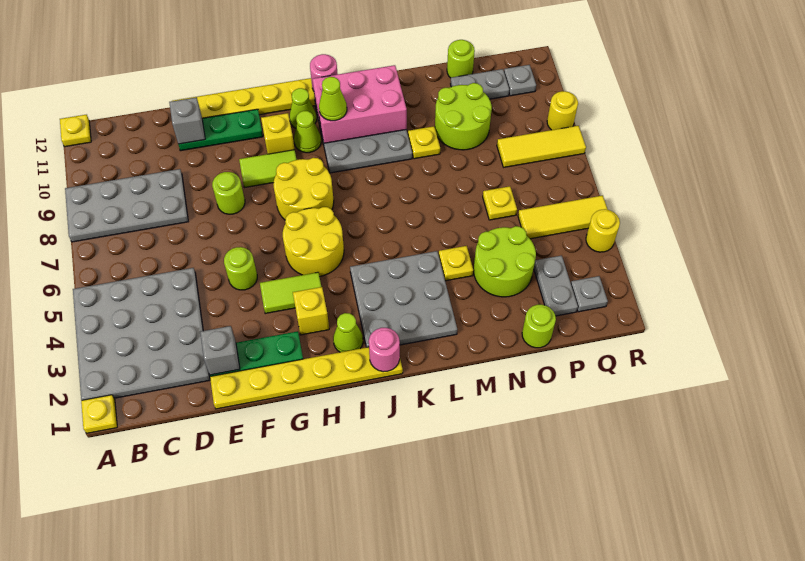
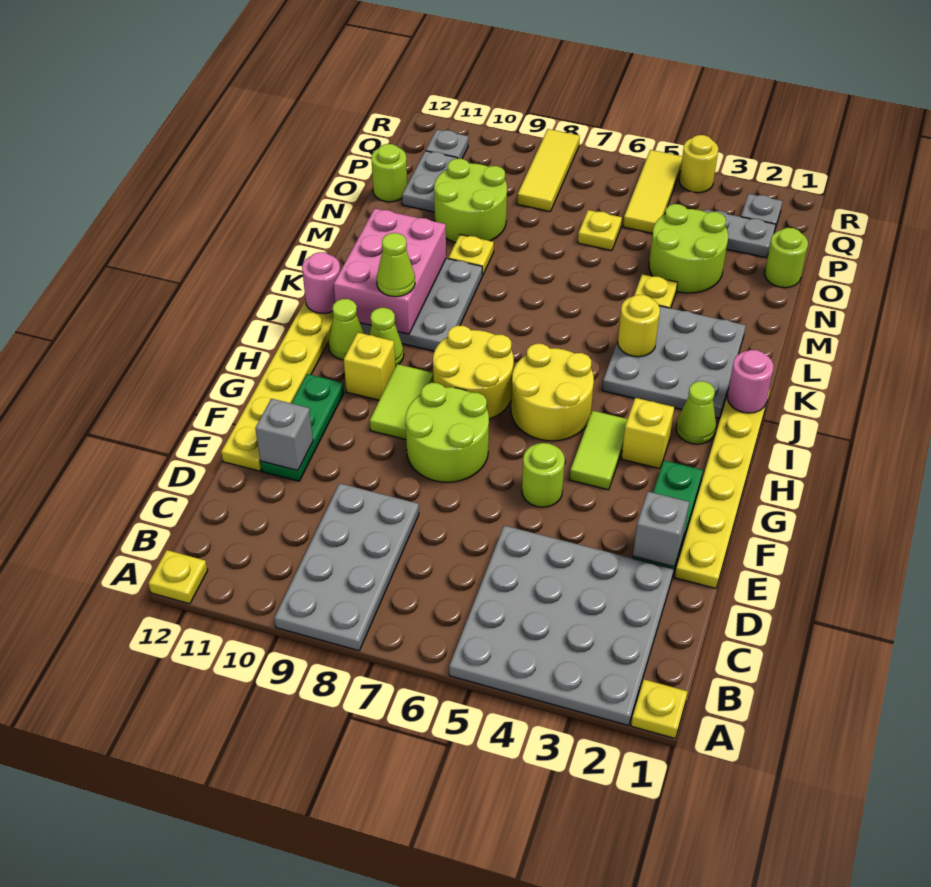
lime 1x1 round brick [212,172,245,214] -> lime 2x2 round brick [405,383,489,482]
yellow 1x1 round brick [547,91,578,130] -> yellow 1x1 round brick moved to [618,295,660,357]

